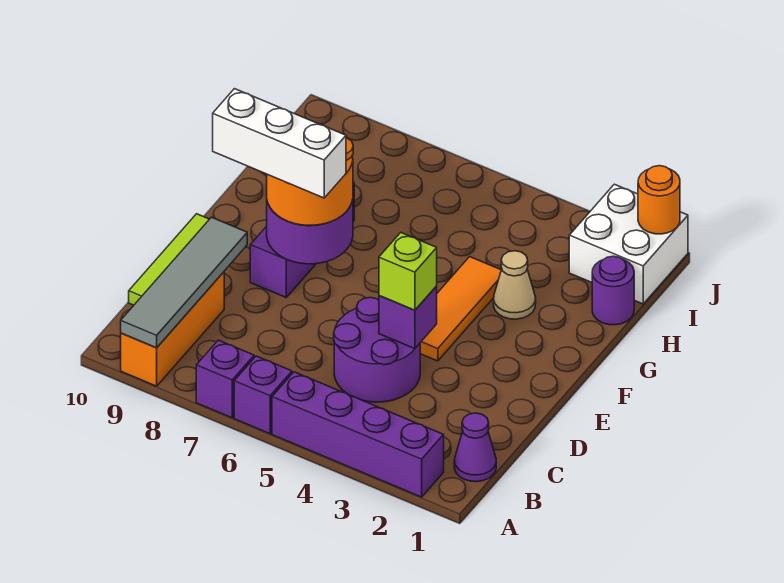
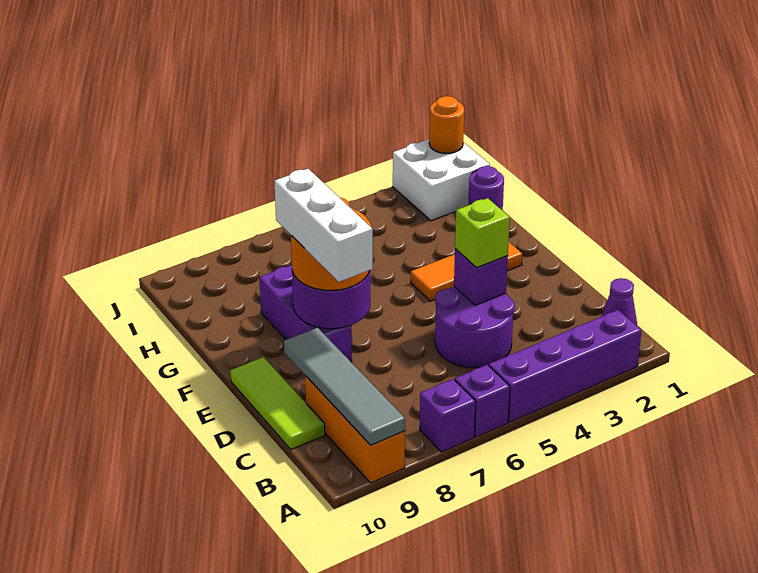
orange 1x3 tile [420,257,501,361] -> orange 1x3 tile turned to [411,242,522,301]
white 1x3 brick [213,89,346,198] -> white 1x3 brick turned to [275,169,373,282]
tan 1x1 cone [494,251,536,319] -> none

